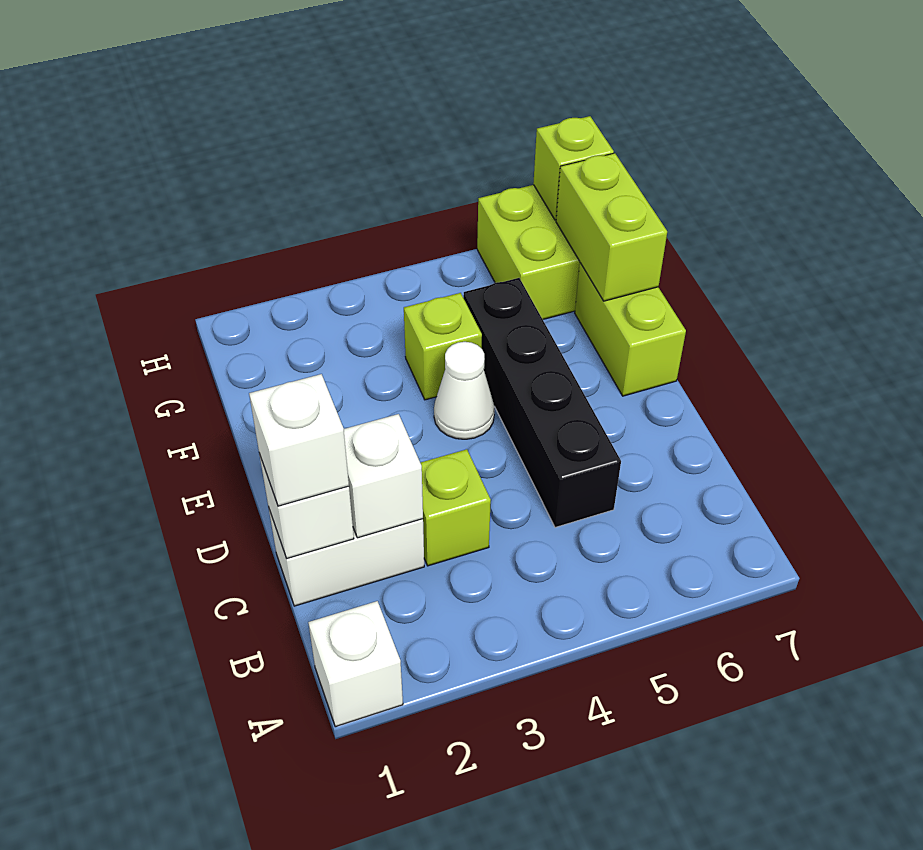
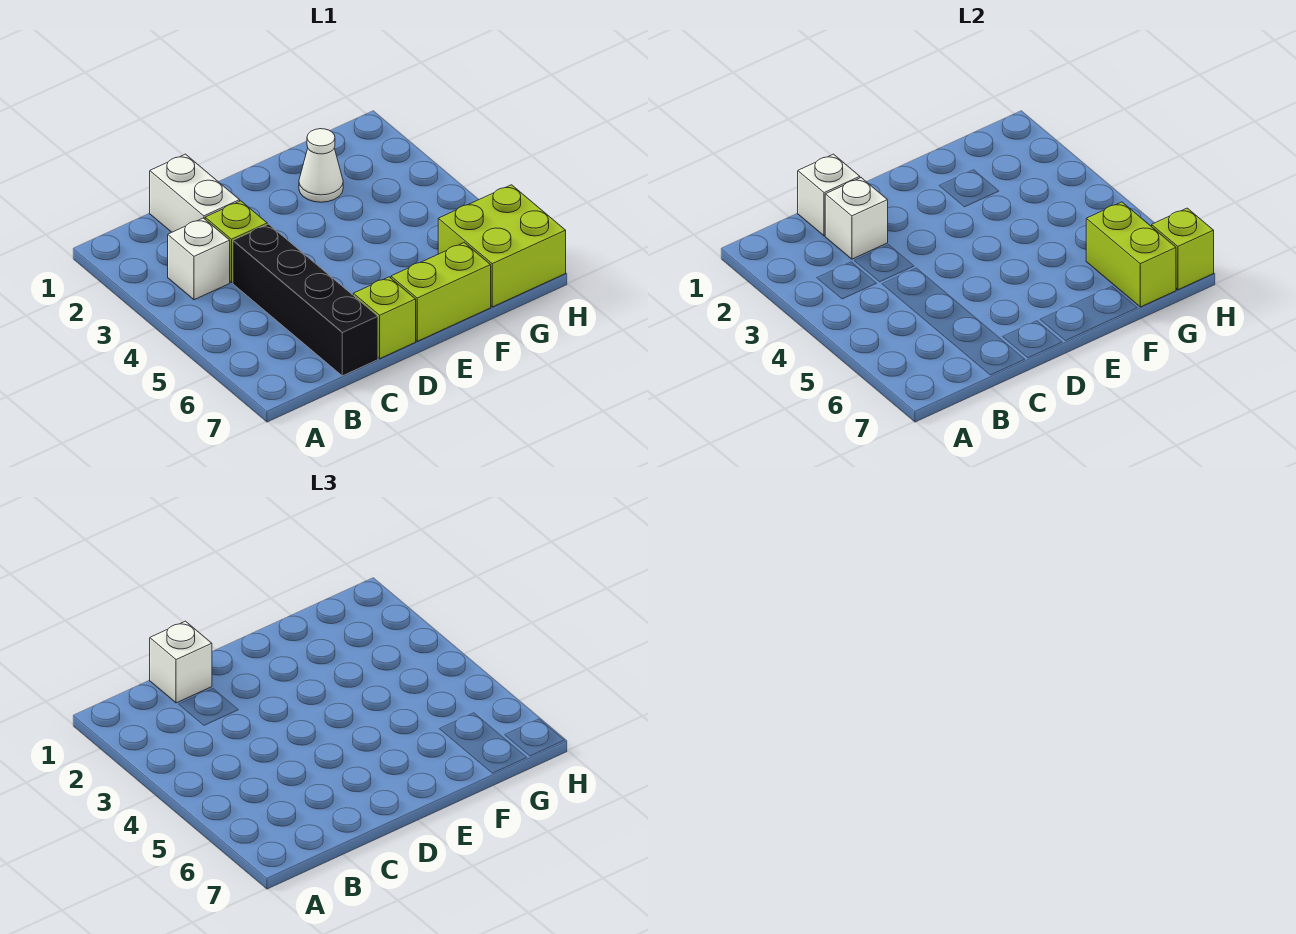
white 1x1 brick [308,601,403,727] -> white 1x1 brick moved to [168,218,230,300]
black 1x4 brick [463,278,621,527] -> black 1x4 brick turned to [233,224,378,376]
white 1x1 cone [434,342,495,439] -> white 1x1 cone moved to [299,129,343,202]
lime 1x1 brick [404,293,482,400] -> lime 1x1 brick moved to [353,277,416,359]
lime 1x2 brick [556,153,667,301] -> lime 1x2 brick turned to [1086,202,1176,307]

